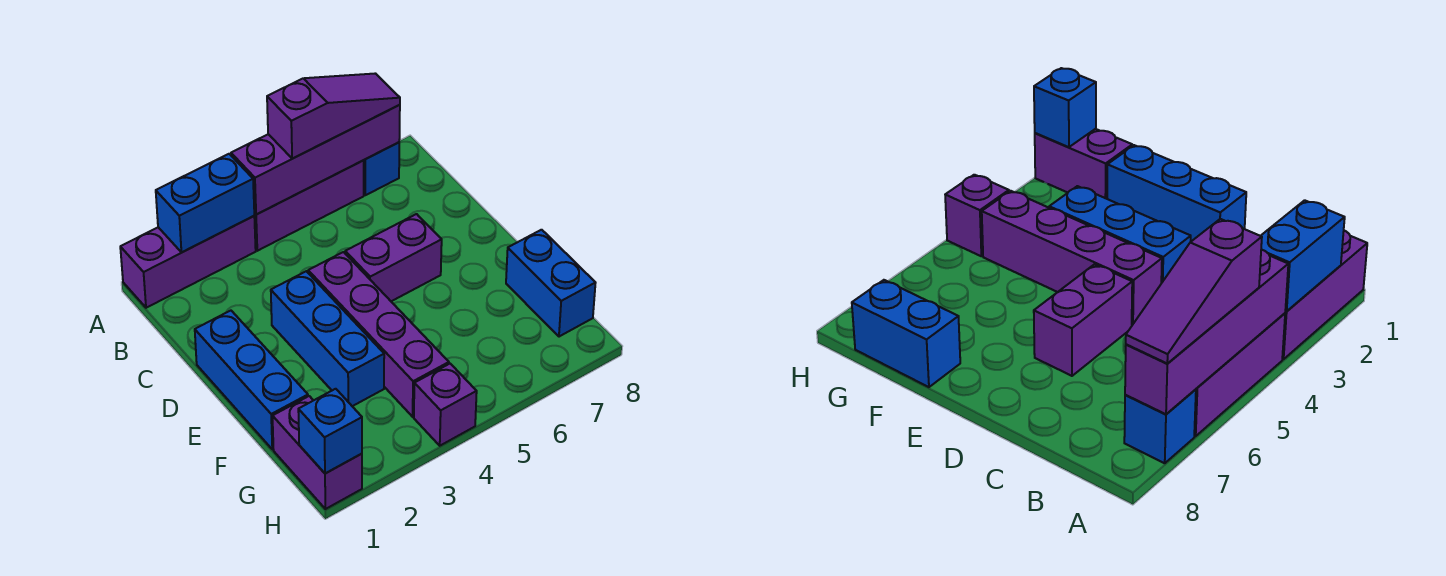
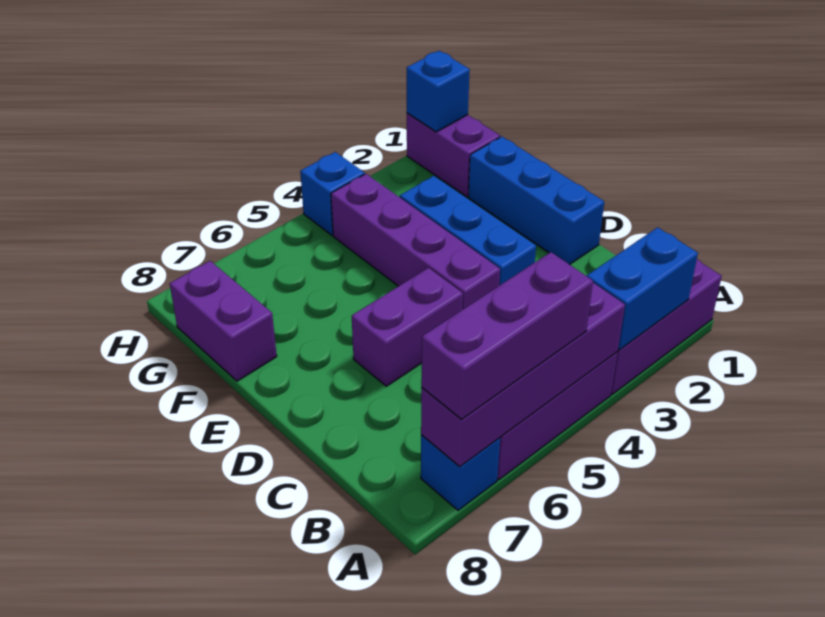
purple 1x3 slope [267,73,400,159] -> purple 1x3 brick [421,252,593,420]
blue 1x2 brick [506,230,595,337] -> purple 1x2 brick [170,261,277,381]
purple 1x1 brick [414,364,477,446] -> blue 1x1 brick [300,152,365,235]

